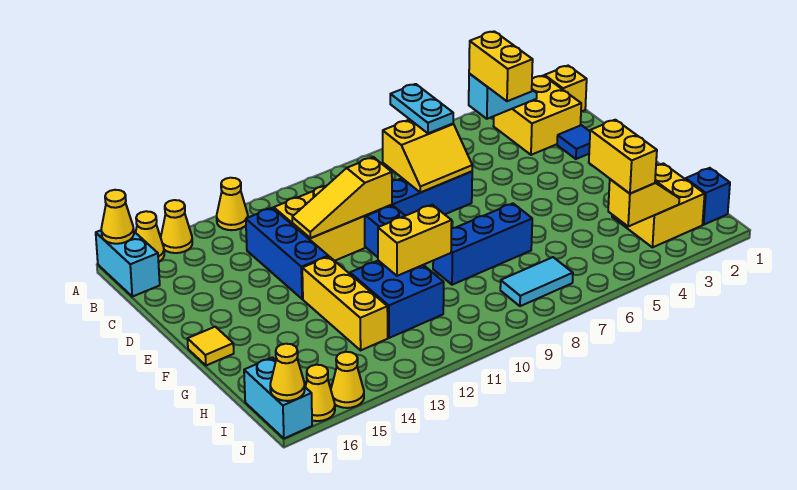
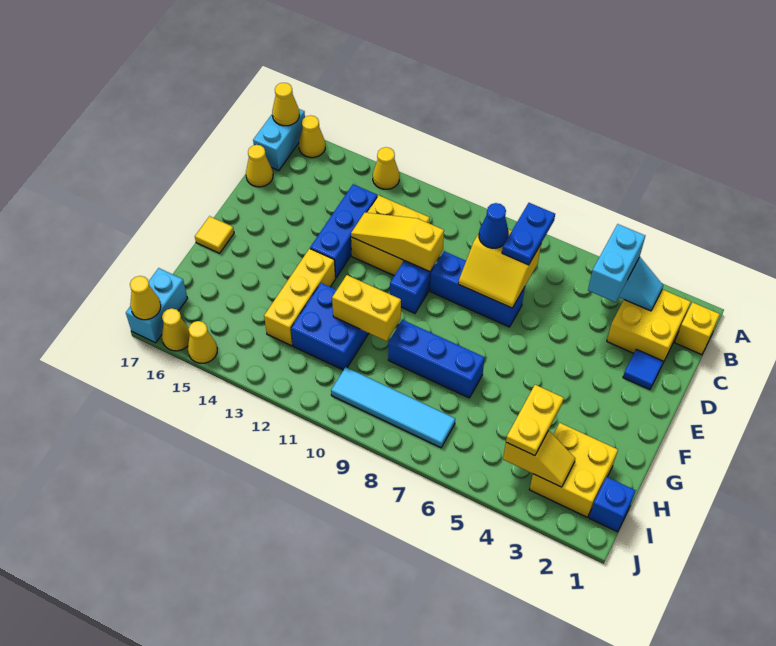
yellow 1x1 cone [161,200,192,253] -> yellow 1x1 cone moved to [246,145,273,187]
yellow 1x2 brick [469,31,533,101] -> cyan 1x2 brick [588,224,645,302]
cyan 1x2 plate [390,84,453,133] -> blue 1x2 plate [502,203,555,265]
none -> blue 1x1 cone [479,203,509,248]
yellow 1x2 brick [589,120,657,194] -> yellow 1x2 plate [506,385,564,456]
cyan 1x2 tile [500,257,573,306] -> cyan 1x4 tile [331,367,455,448]

